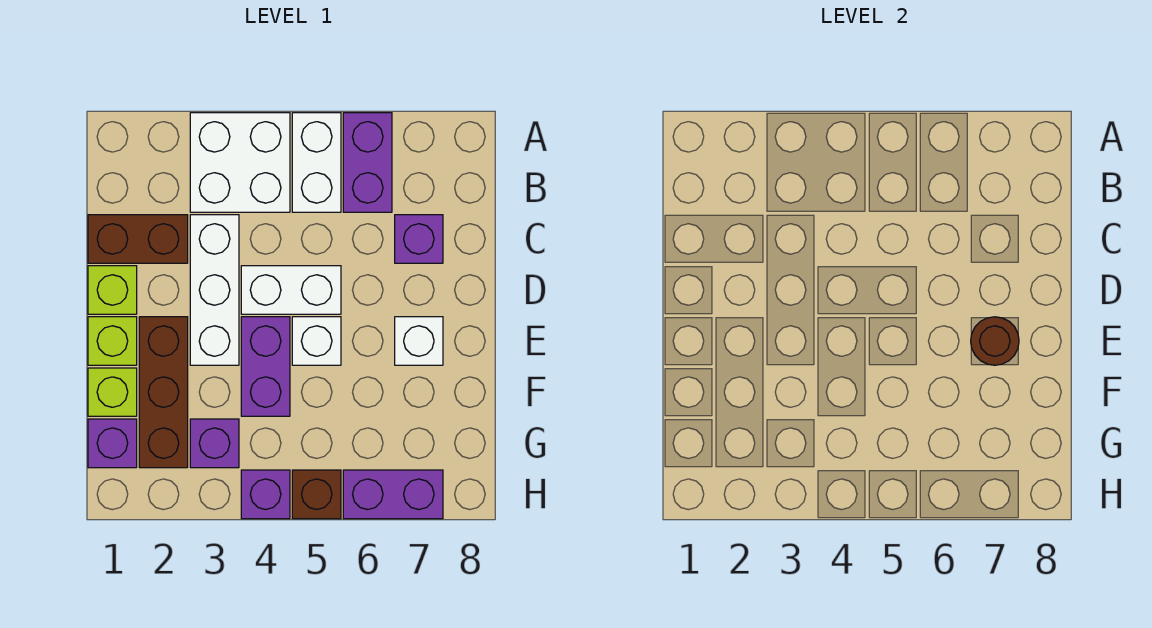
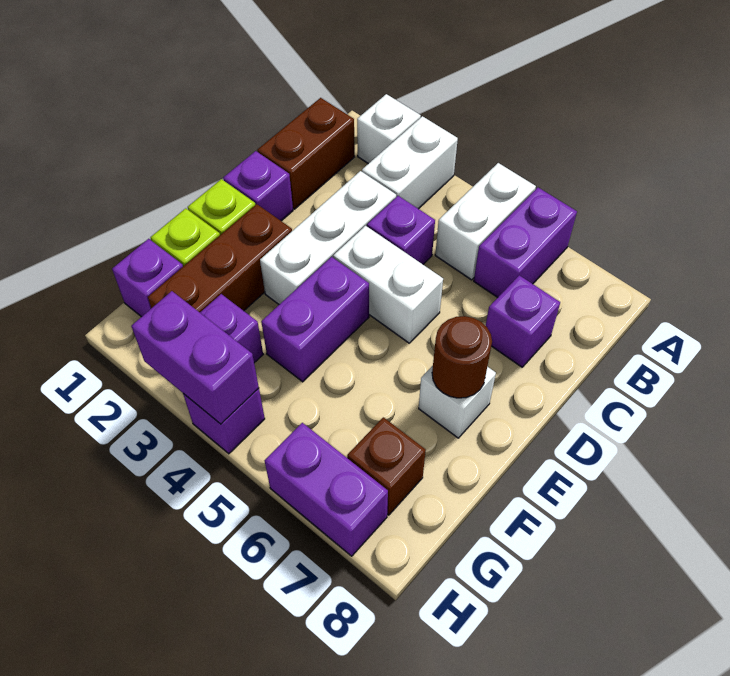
white 2x2 brick [190,113,290,212] -> white 1x2 brick [362,116,458,209]
brown 1x2 brick [88,215,188,263] -> brown 1x2 brick turned to [257,98,355,209]
none -> purple 1x1 brick [367,196,435,264]
lime 1x1 brick [88,266,137,314] -> purple 1x1 brick [223,151,293,221]
white 1x1 brick [292,317,341,365] -> white 1x1 brick moved to [357,94,421,164]
none -> purple 1x2 brick [131,291,259,424]
brown 1x1 brick [292,470,341,519] -> brown 1x1 brick moved to [347,417,426,515]

